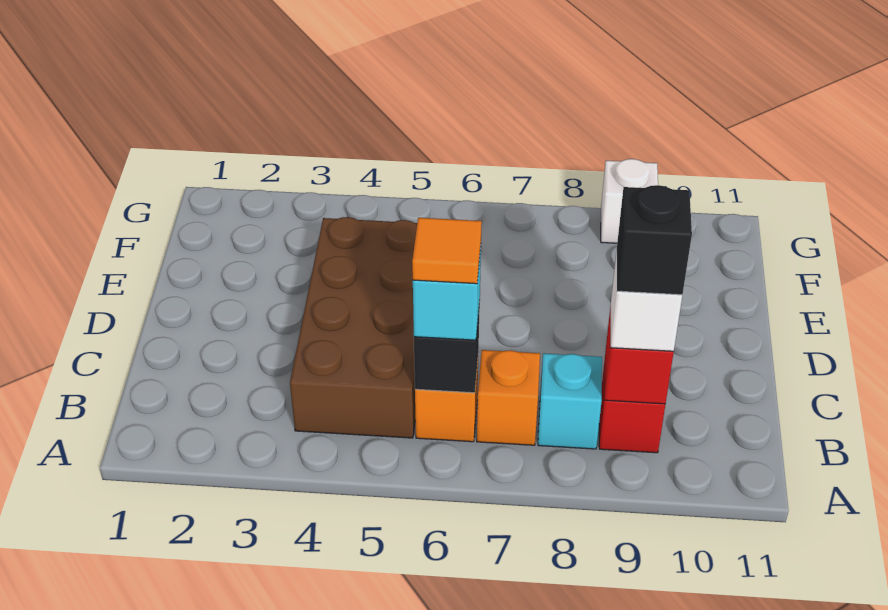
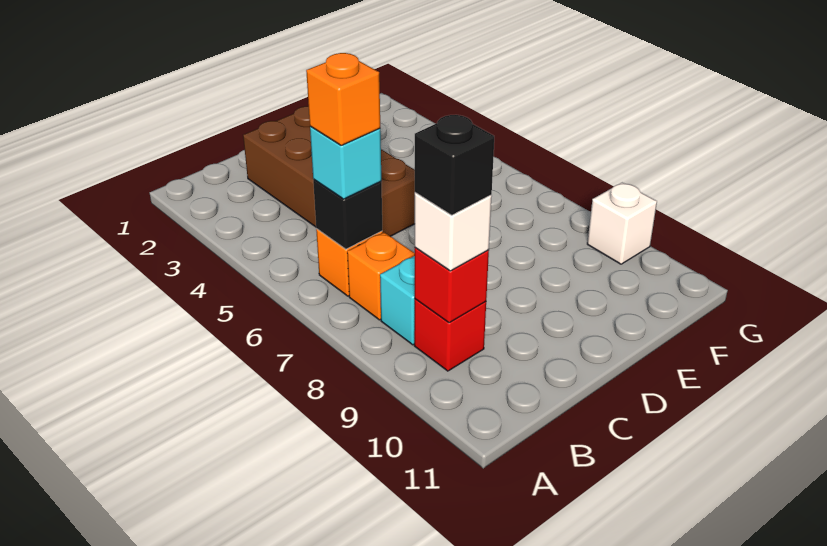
brown 2x4 brick [290,217,417,438] -> brown 2x4 brick turned to [243,106,415,236]
orange 1x1 tile [412,218,482,284] -> orange 1x1 brick [306,53,380,145]

